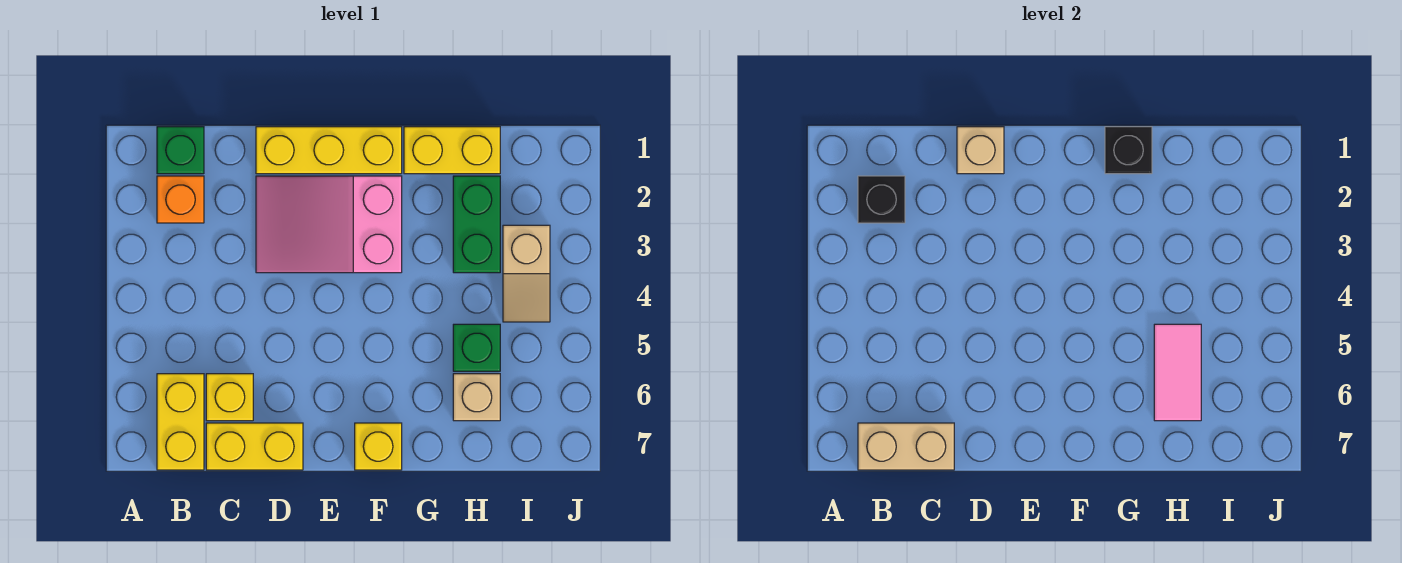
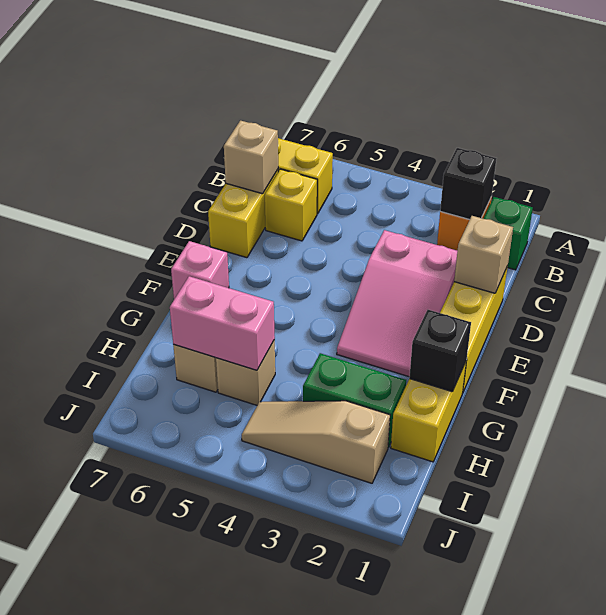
tan 1x2 brick [858,423,954,470] -> tan 1x1 brick [224,121,278,194]
pink 2x3 slope [256,176,402,273] -> pink 2x3 slope turned to [337,230,457,377]
yellow 1x1 brick [355,423,402,470] -> pink 1x1 brick [171,241,229,299]
green 1x1 brick [453,324,500,371] -> tan 1x1 brick [216,340,275,405]
pink 1x2 tile [1154,324,1201,421] -> pink 1x2 brick [170,276,275,370]
tan 1x2 slope [503,225,550,322] -> tan 1x3 slope [242,401,390,483]

